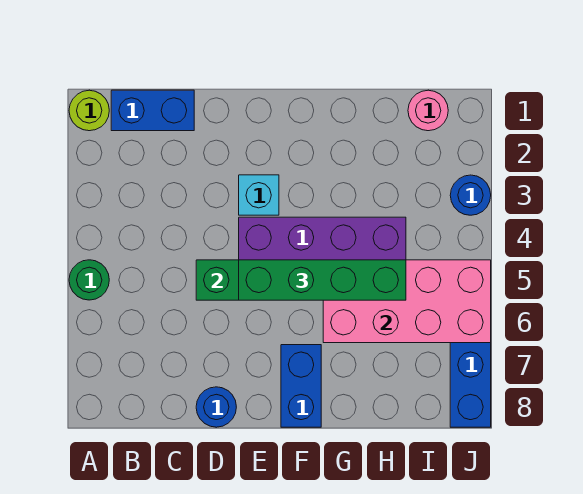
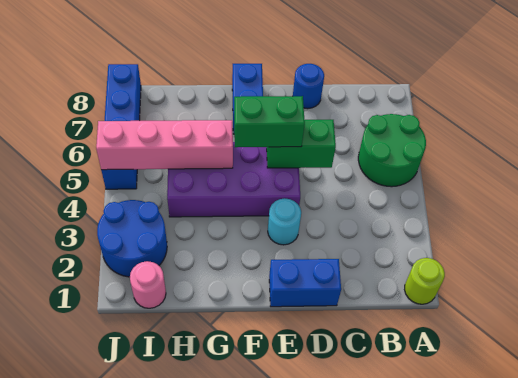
green 1x1 round brick [69,260,109,300] -> green 2x2 round brick [358,114,426,187]
blue 1x2 brick [111,90,194,131] -> blue 1x2 brick moved to [269,259,341,307]
cyan 1x1 brick [239,175,279,215] -> cyan 1x1 round brick [268,198,301,245]
green 1x4 brick [239,260,406,300] -> green 1x2 brick [234,96,305,147]
pink 2x4 brick [323,260,491,343] -> pink 1x4 brick [96,120,233,170]
blue 1x1 round brick [450,175,491,215] -> blue 2x2 round brick [97,200,167,277]

